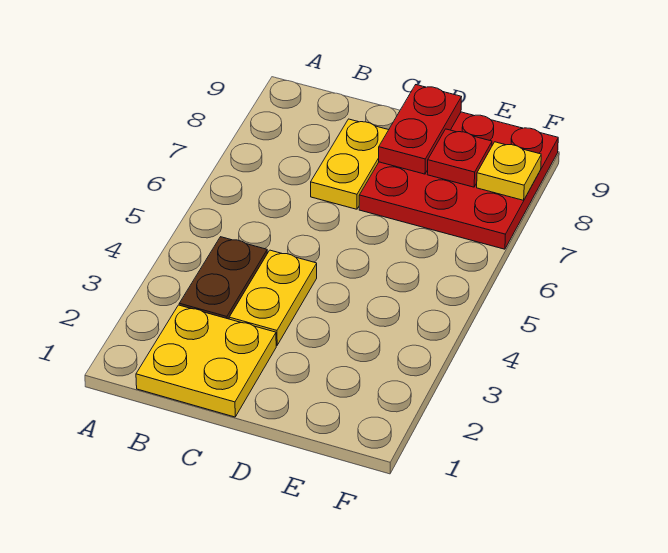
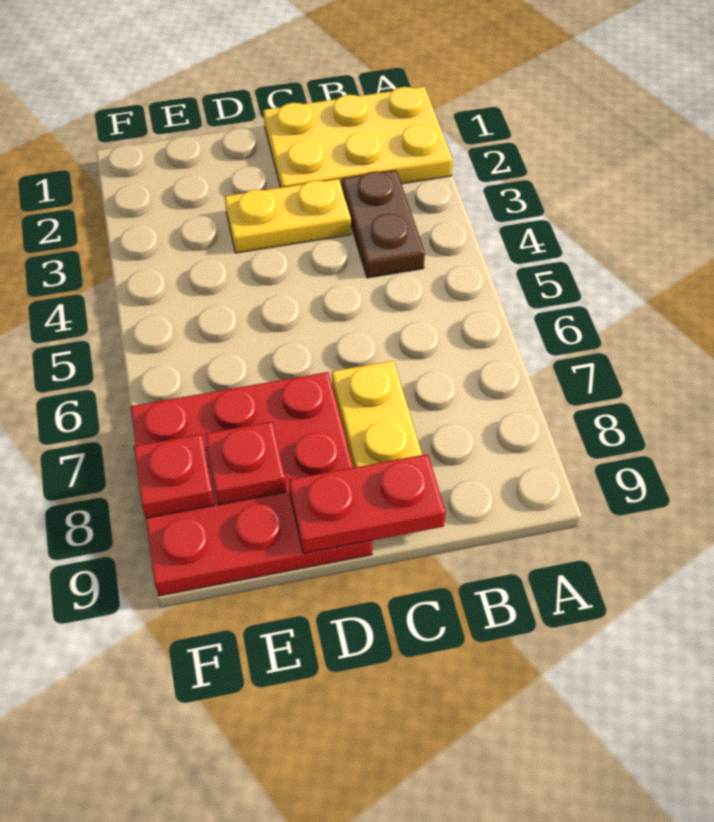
yellow 2x2 plate [136,305,276,417] -> yellow 2x3 plate [263,87,453,188]
yellow 1x2 plate [229,250,317,345] -> yellow 1x2 plate turned to [225,179,351,253]
red 1x2 plate [379,85,461,174] -> red 1x2 plate turned to [289,454,446,554]
yellow 1x1 plate [477,142,541,200] -> red 1x1 plate [134,434,214,518]

